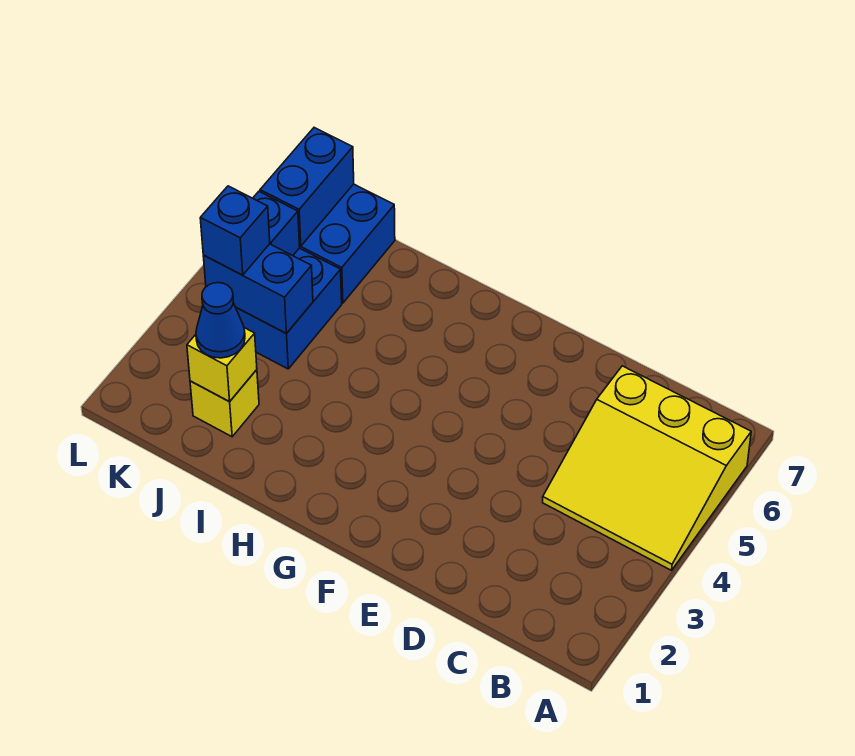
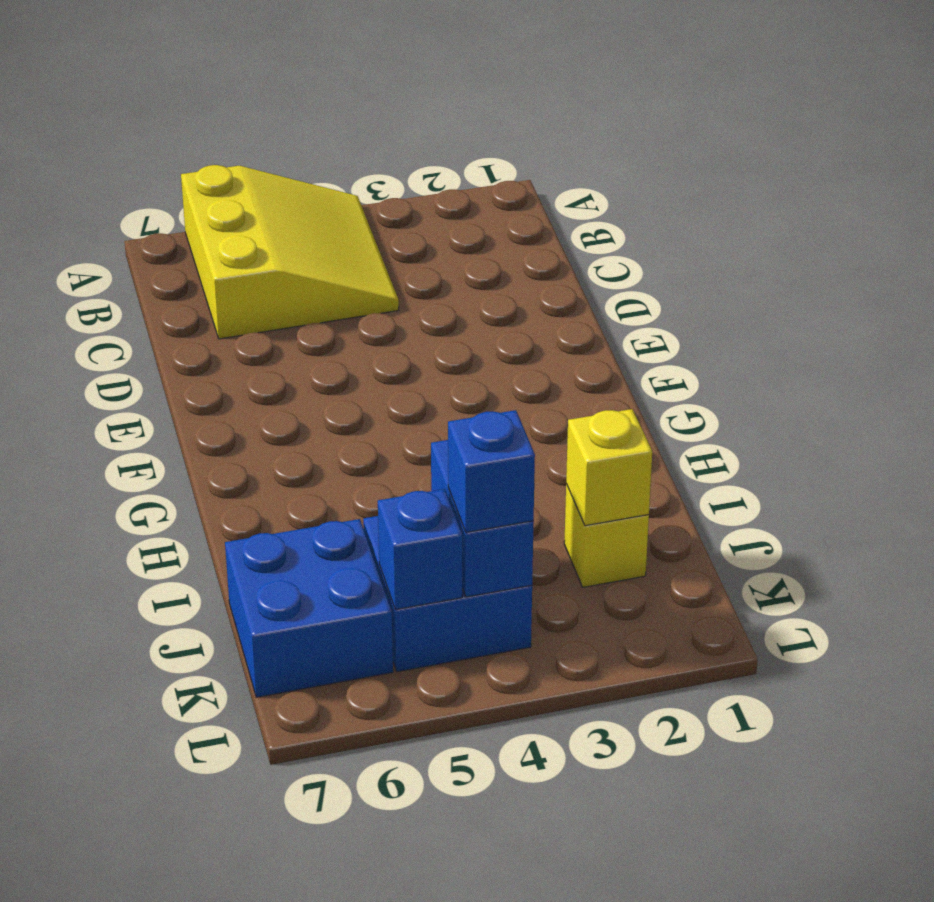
blue 1x1 cone [196,283,245,358] -> none
blue 1x2 brick [260,128,354,246] -> none

